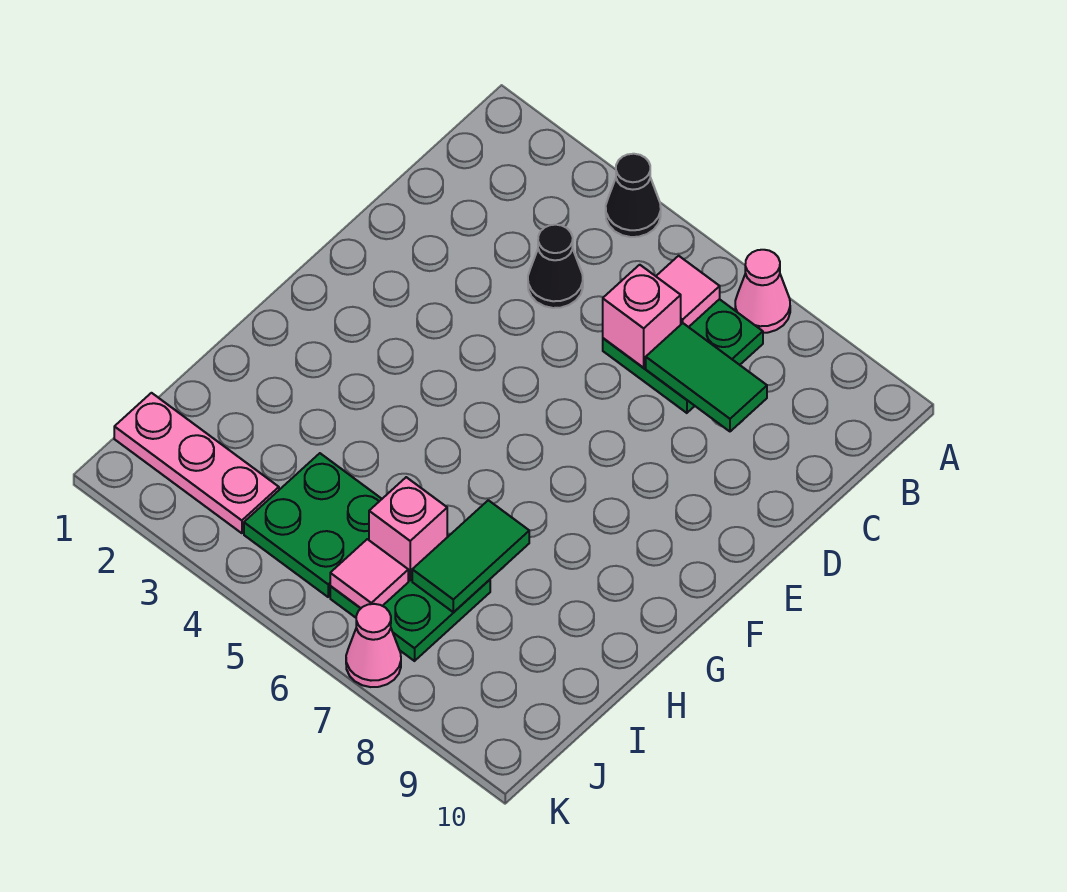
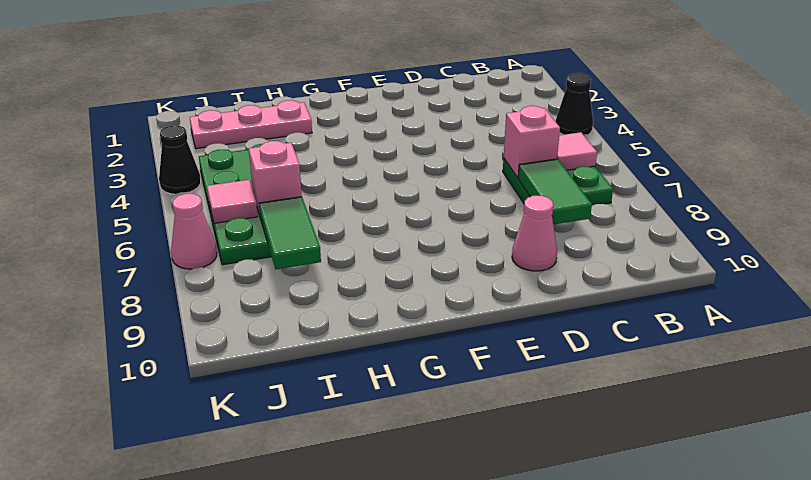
pink 1x1 cone [735,250,790,333] -> pink 1x1 cone moved to [512,196,557,271]
black 1x1 cone [528,225,583,308] -> black 1x1 cone moved to [159,126,201,194]
green 1x2 tile [412,500,529,612] -> green 1x2 tile turned to [259,197,321,269]
pink 1x3 plate [114,393,279,533] -> pink 1x3 plate turned to [190,100,312,149]

